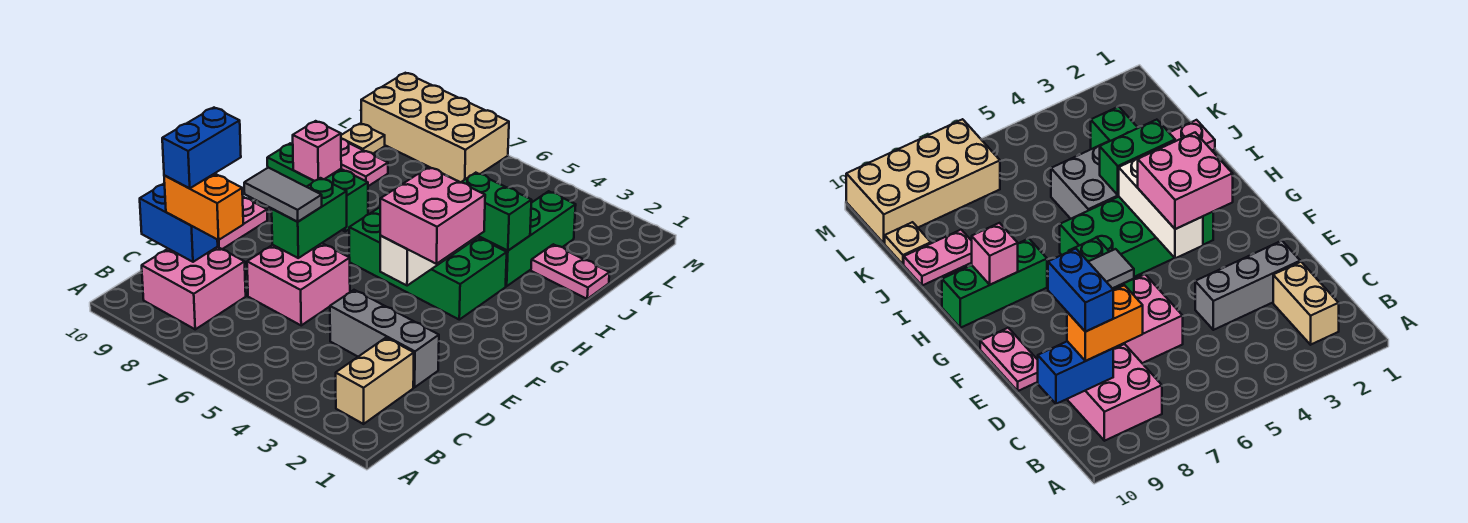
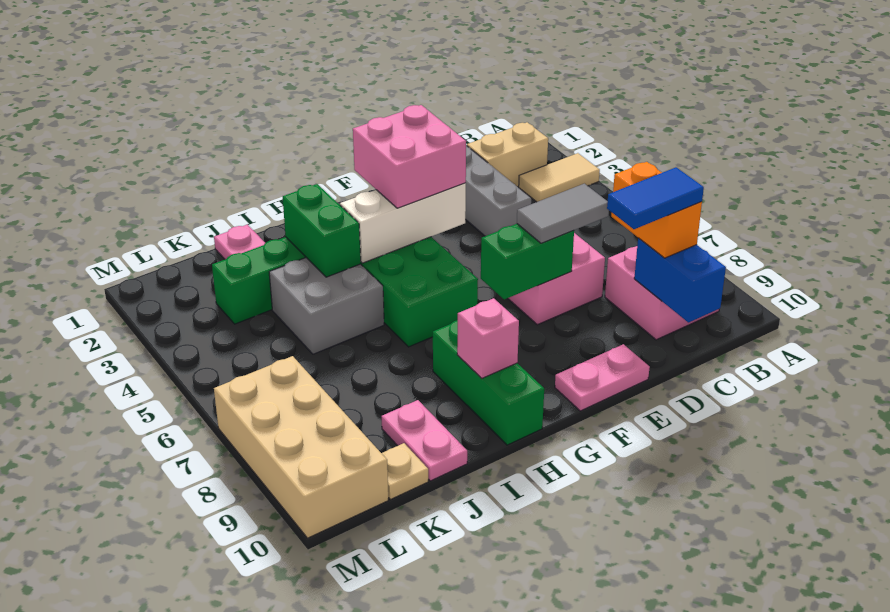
none -> tan 1x2 tile [519,153,600,202]
blue 1x2 brick [162,108,241,188] -> blue 1x2 tile [607,167,704,229]
grey 1x2 tile [244,168,322,222] -> grey 1x2 tile turned to [517,184,609,243]

